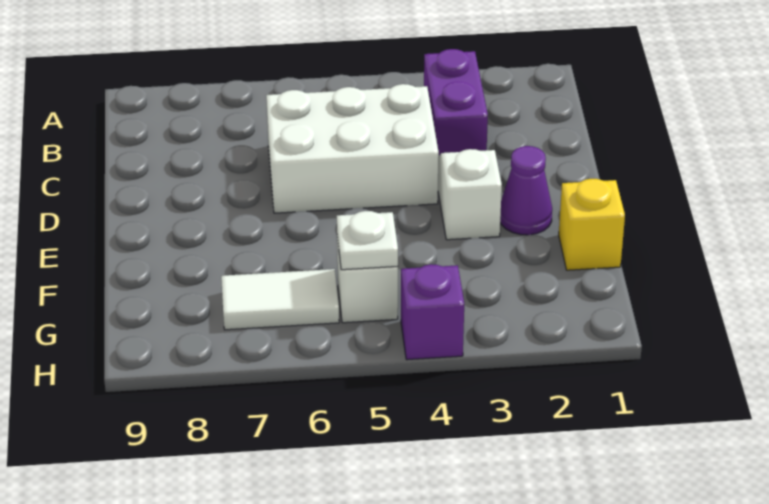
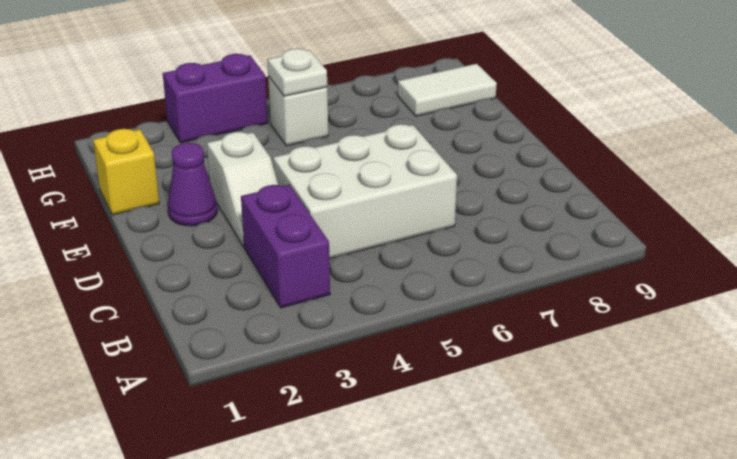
white 1x2 tile [221,269,339,330] -> white 1x2 tile moved to [398,64,497,116]
purple 1x1 brick [401,264,464,360] -> purple 1x2 brick [163,54,268,143]

